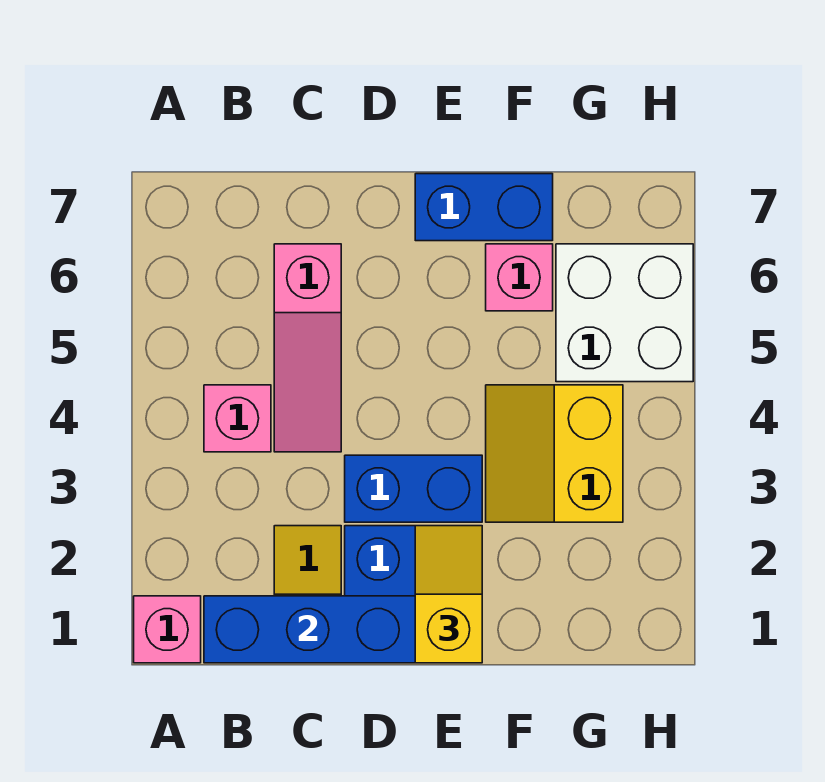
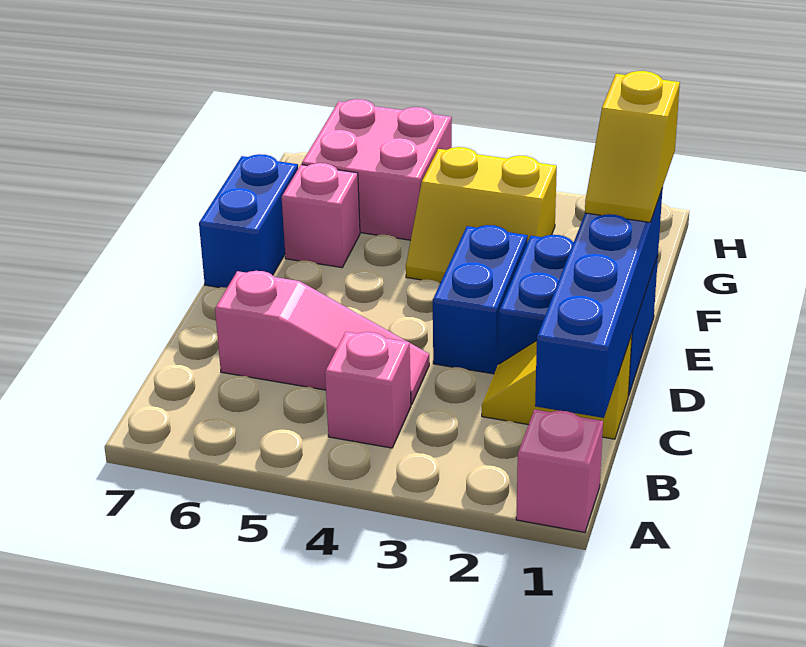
yellow 1x2 slope [415,526,482,663] -> yellow 1x2 slope turned to [585,71,680,222]
white 2x2 brick [556,244,693,382] -> pink 2x2 brick [302,99,452,240]

